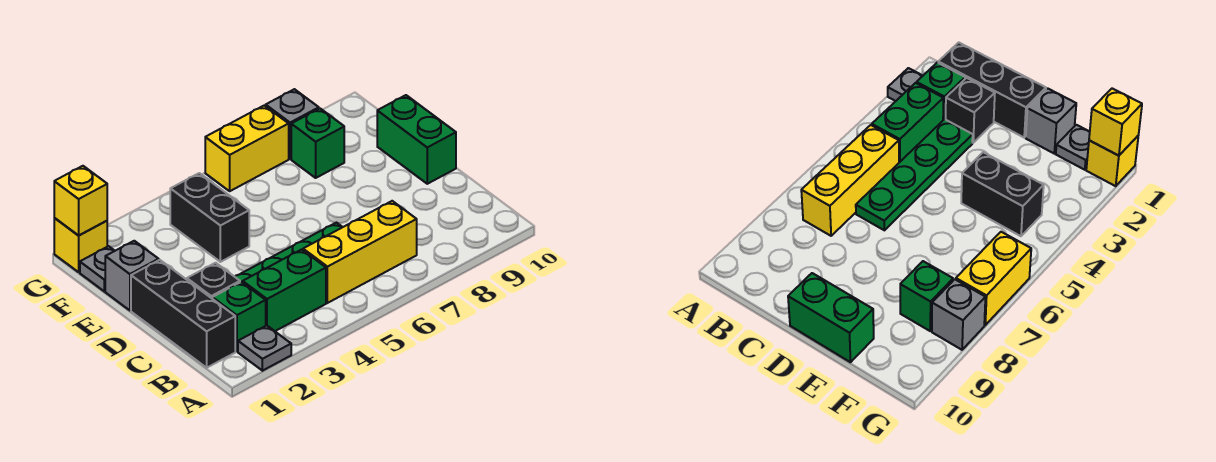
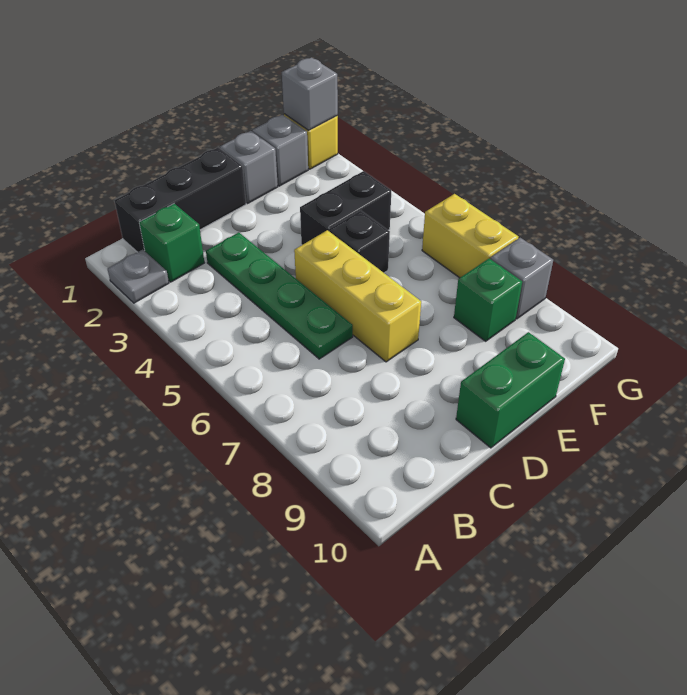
green 1x2 brick [243,249,326,331] -> none
yellow 1x3 brick [303,201,417,303] -> yellow 1x3 brick moved to [294,230,421,362]
black 1x1 brick [187,263,240,298] -> black 1x1 brick moved to [329,211,390,273]
grey 1x1 plate [80,246,115,291] -> grey 1x1 brick [252,115,308,186]
yellow 1x1 brick [54,166,107,236] -> grey 1x1 brick [282,57,338,130]

